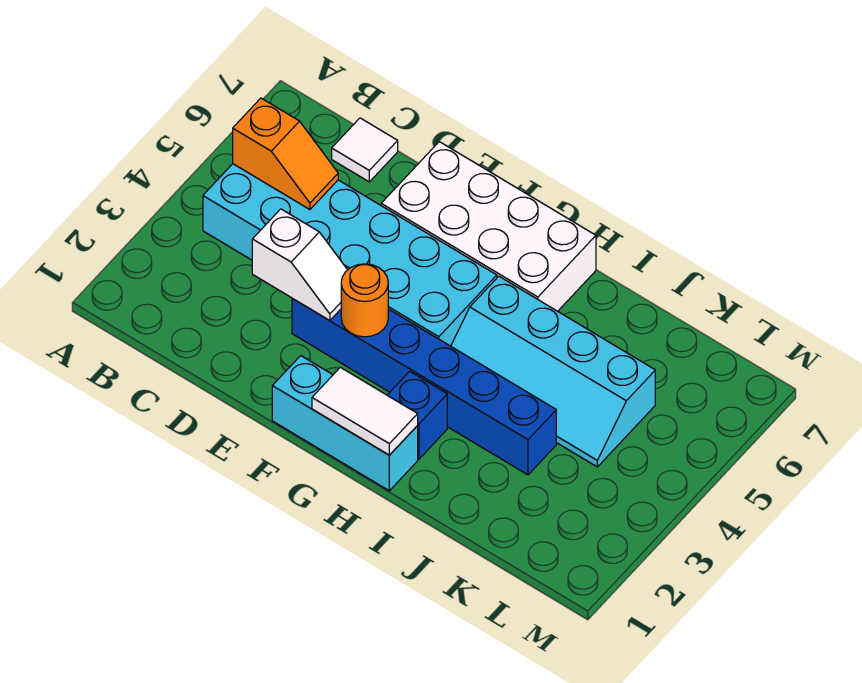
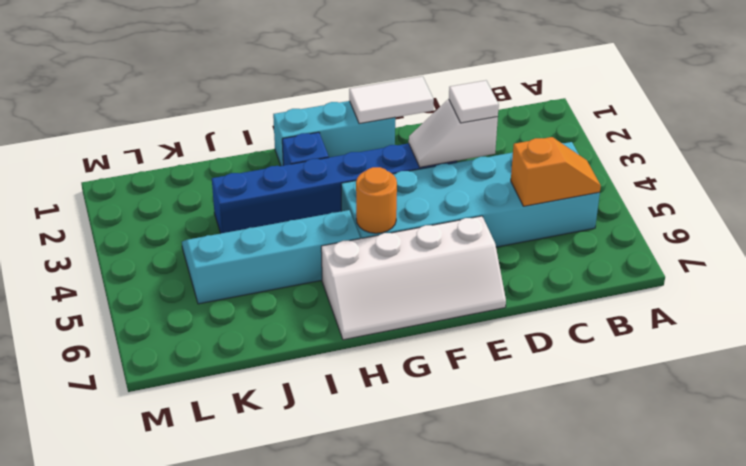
orange 1x2 slope [233,98,338,210] -> orange 1x2 slope turned to [511,137,601,206]
white 1x1 tile [332,118,398,182] -> white 1x1 tile moved to [449,80,499,123]
white 2x4 brick [381,142,596,311] -> white 2x4 slope [321,216,506,340]
orange 1x1 round brick [341,264,388,337] -> orange 1x1 round brick moved to [356,167,397,233]
white 1x2 tile [312,367,418,455] -> white 1x2 tile moved to [349,76,434,124]

